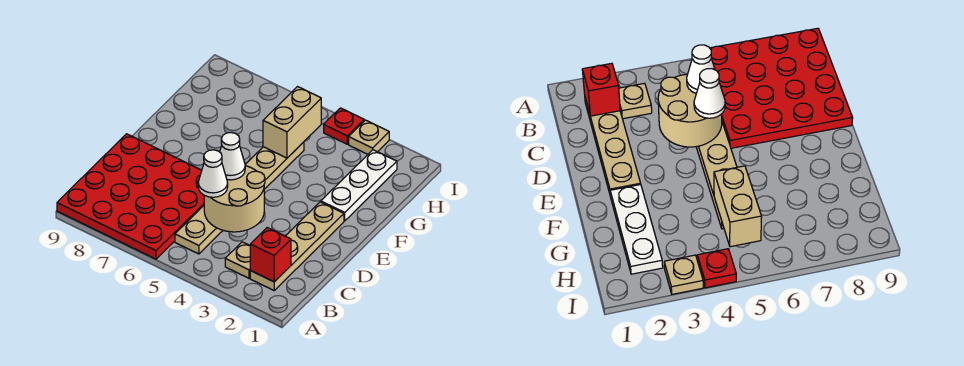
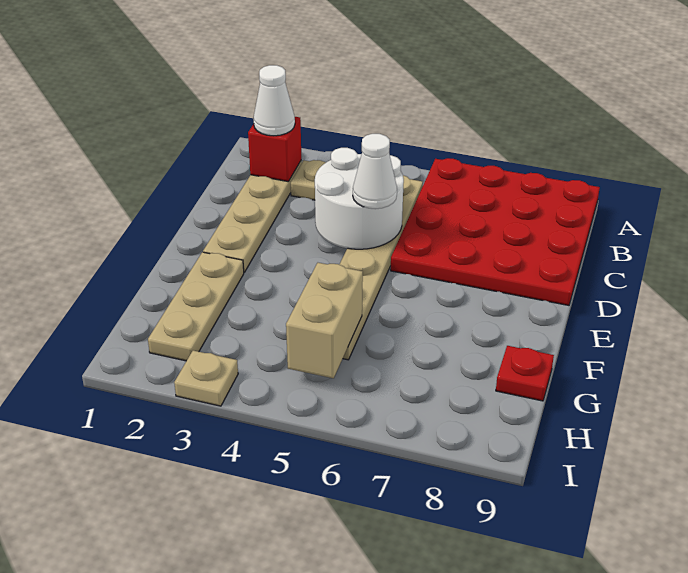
tan 2x2 round brick [204,166,265,232] -> white 2x2 round brick [315,148,404,249]
white 1x1 cone [198,150,228,197] -> white 1x1 cone moved to [254,65,295,136]
white 1x3 plate [321,150,397,221] -> tan 1x3 plate [148,252,244,361]
red 1x1 plate [324,108,364,144] -> red 1x1 plate moved to [496,346,554,401]

